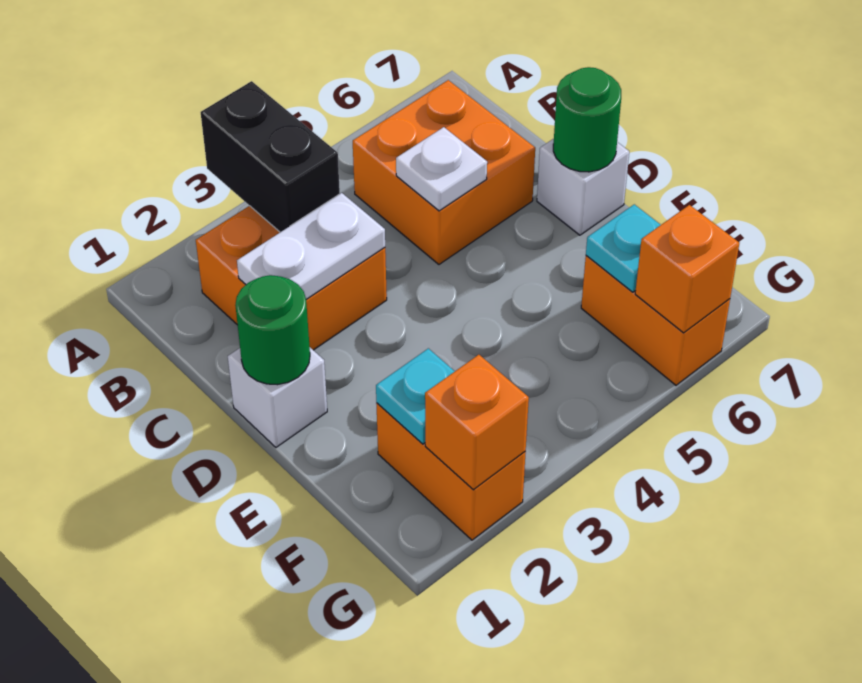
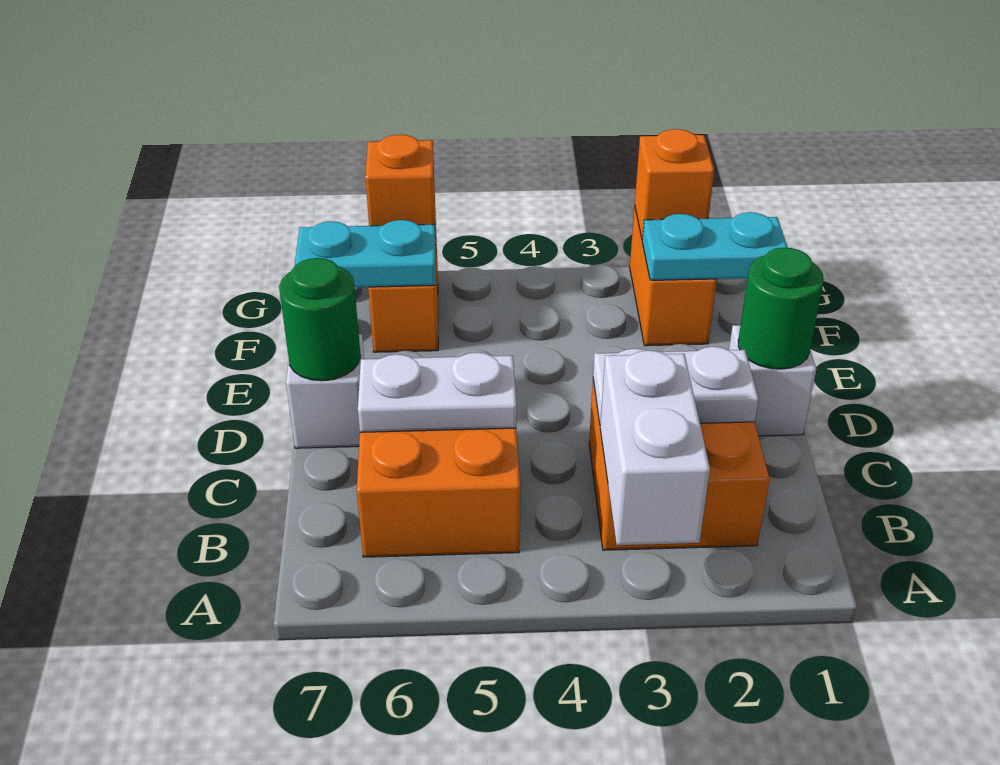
black 1x2 brick [201,81,340,232] -> white 1x2 brick [600,350,710,545]
white 1x1 plate [396,127,487,211] -> white 1x2 plate [358,353,517,432]
cyan 1x1 plate [376,348,455,444] -> cyan 1x2 plate [642,212,788,280]
cyan 1x1 plate [586,204,660,292] -> cyan 1x2 plate [295,220,436,287]

